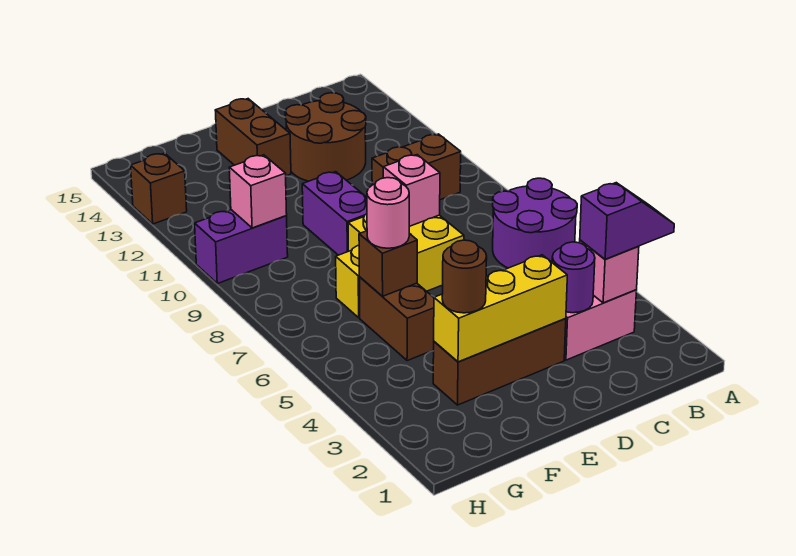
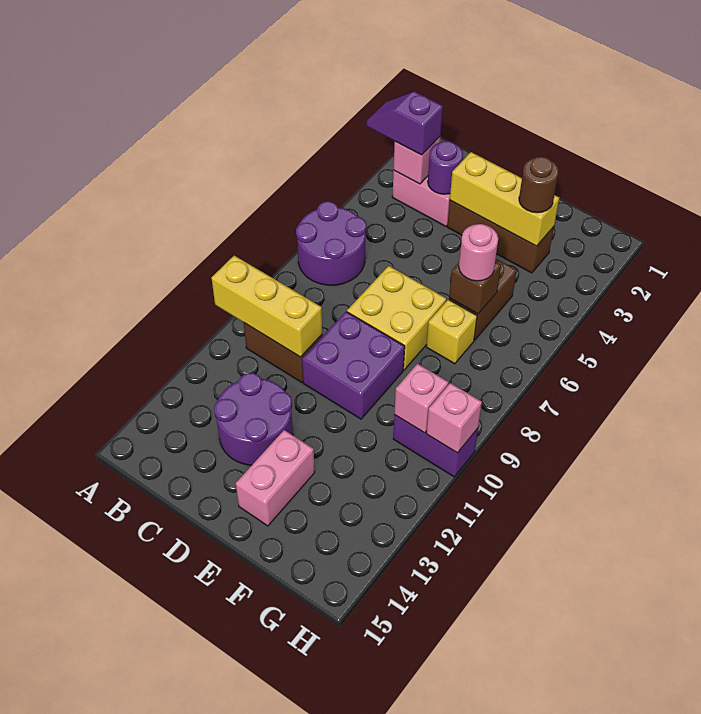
none -> yellow 1x3 brick [212,255,322,357]
brown 2x2 round brick [285,93,366,181] -> purple 2x2 round brick [214,373,293,465]
pink 1x1 brick [383,155,440,226] -> pink 1x1 brick moved to [426,383,482,453]
purple 1x2 brick [302,172,367,255] -> purple 2x2 brick [302,312,405,419]
brown 1x2 brick [215,99,291,176] -> pink 1x2 brick [236,430,315,526]
brown 1x1 brick [131,153,187,224] -> none

